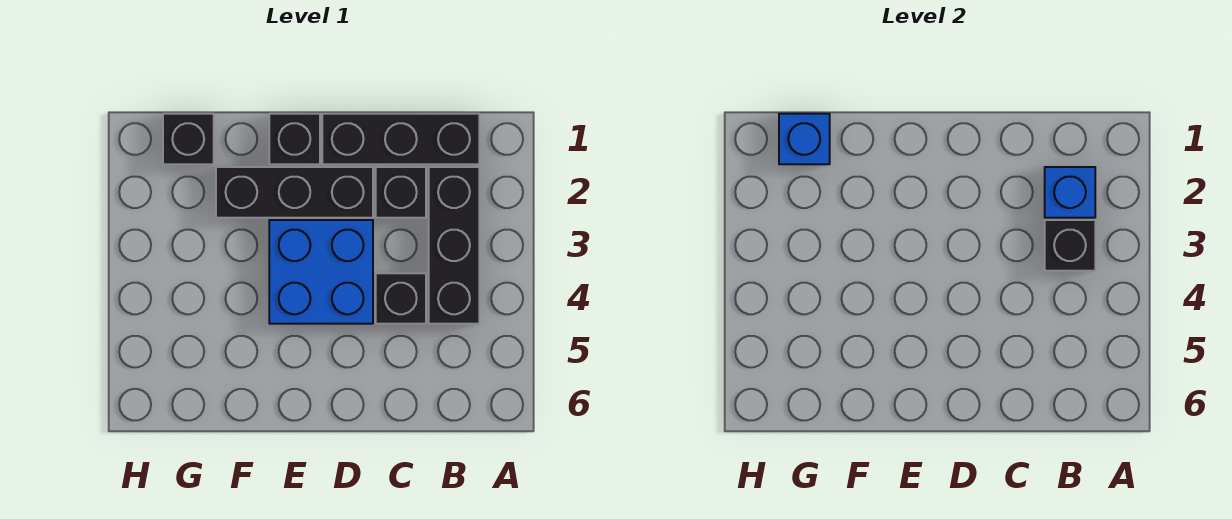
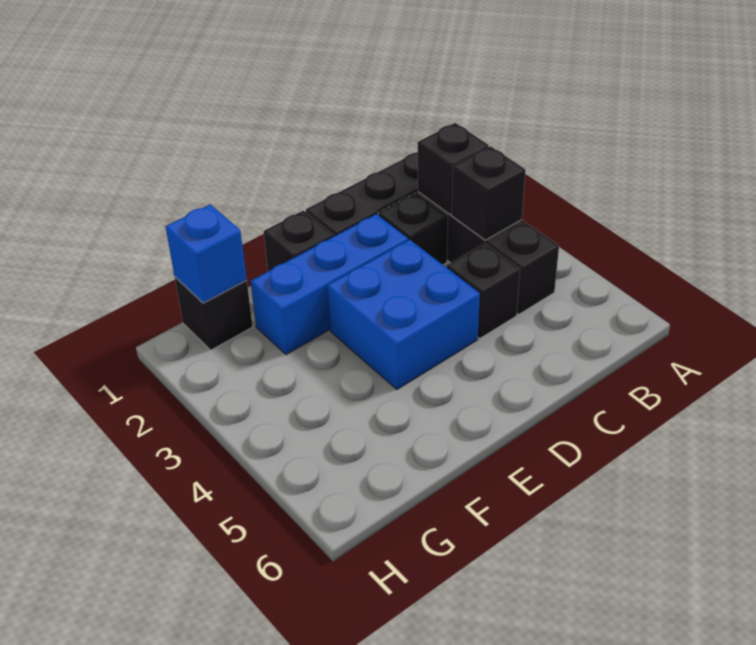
blue 1x1 brick [1045,167,1095,218] -> black 1x1 brick [418,123,489,214]
black 1x3 brick [216,167,373,218] -> blue 1x3 brick [251,214,408,355]

